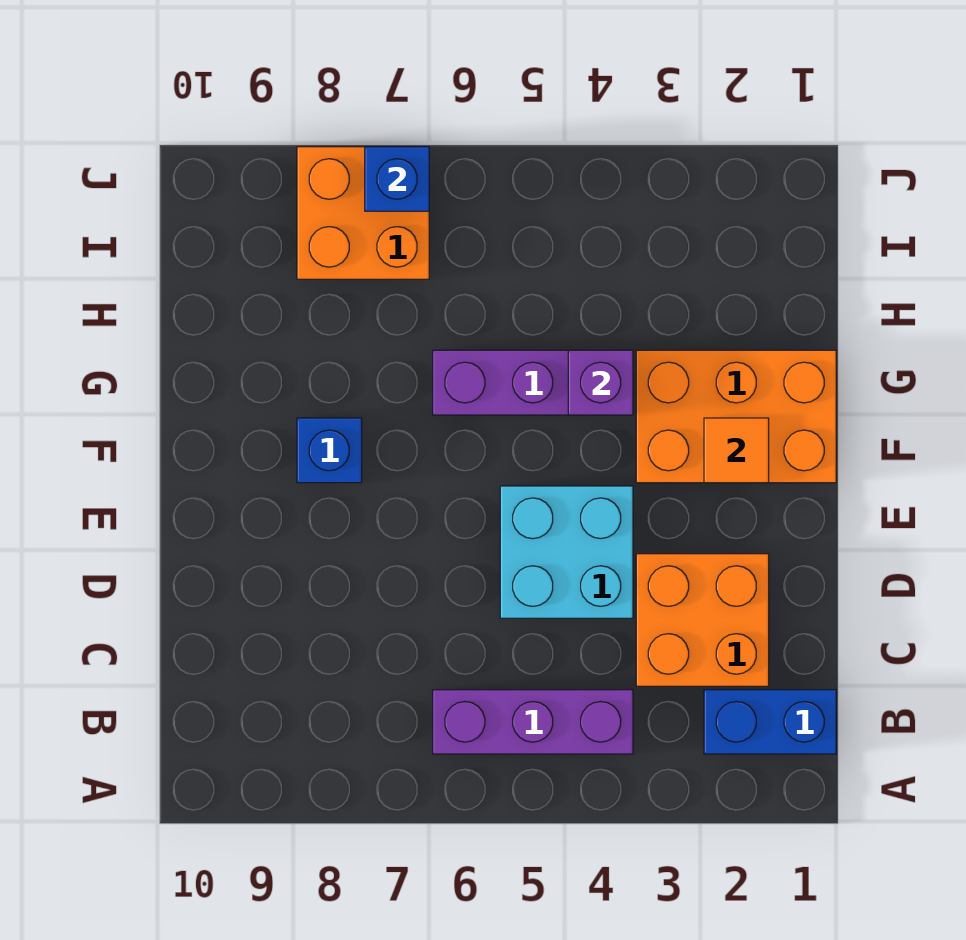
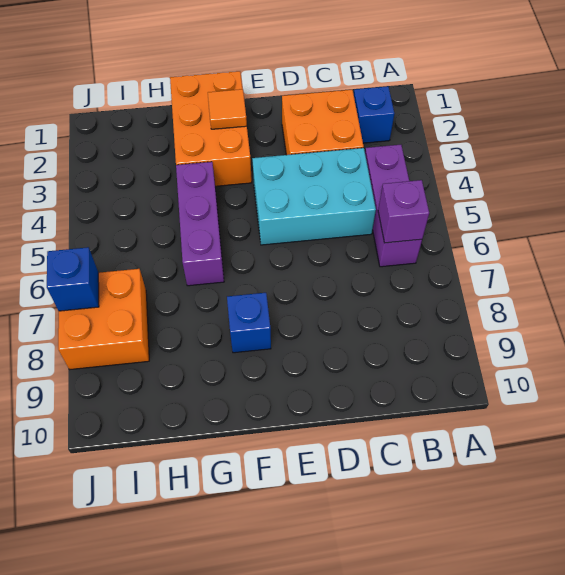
blue 1x2 brick [704,690,836,754] -> blue 1x1 brick [354,86,394,143]
cyan 2x2 brick [500,486,633,618] -> cyan 2x3 brick [252,148,376,245]
purple 1x1 brick [568,350,633,415] -> purple 1x1 brick moved to [378,180,429,243]

